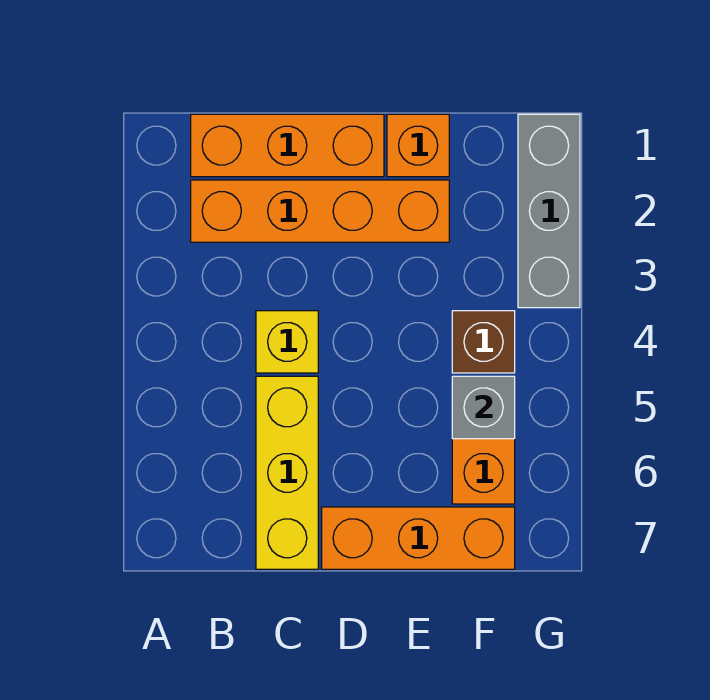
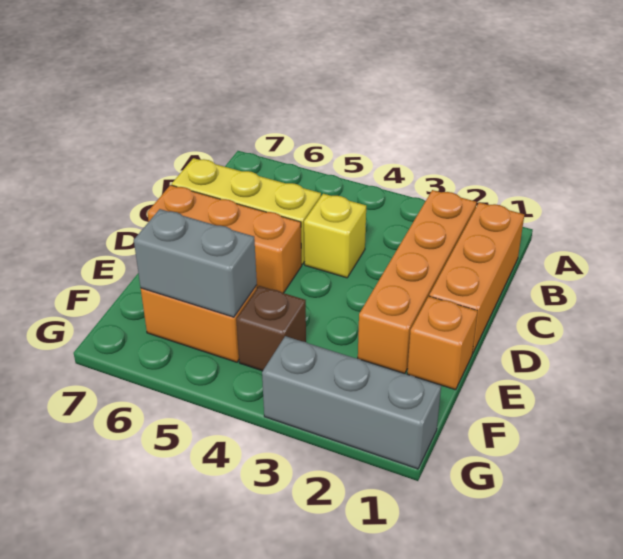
orange 1x3 brick [322,507,515,569] -> orange 1x3 brick turned to [147,185,302,293]
grey 1x1 brick [452,376,515,439] -> grey 1x2 brick [134,209,257,317]

